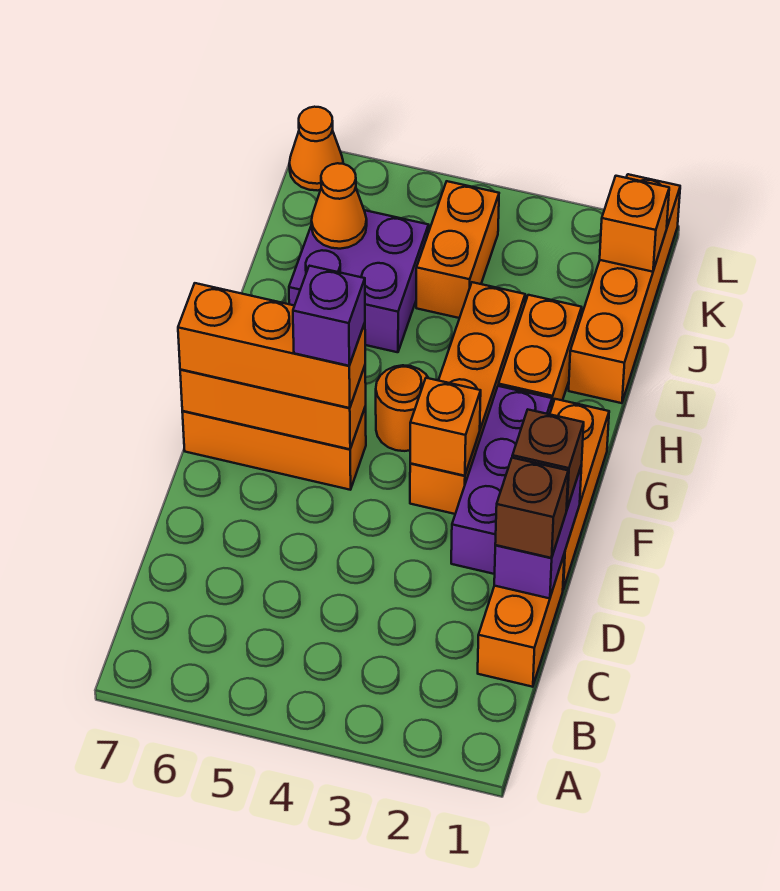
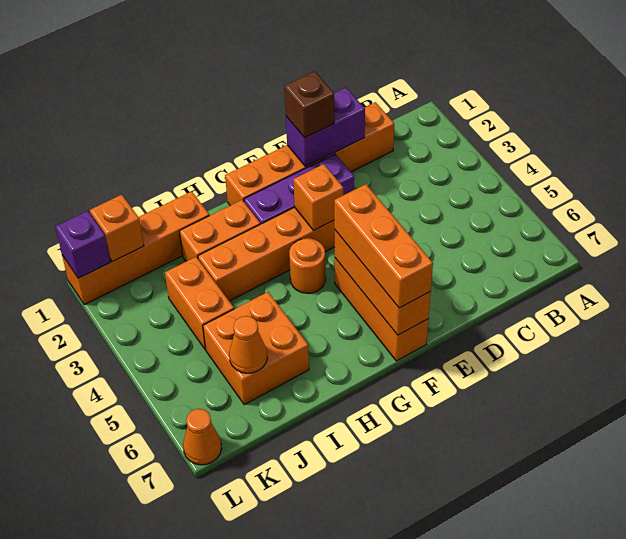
brown 1x1 brick [495,458,568,558] -> none
purple 1x1 brick [293,266,365,366] -> purple 1x1 brick moved to [55,211,110,278]
purple 2x2 brick [289,210,429,352] -> orange 2x2 brick [203,292,309,405]
orange 1x2 brick [416,181,499,318] -> orange 1x2 brick turned to [165,257,234,350]

